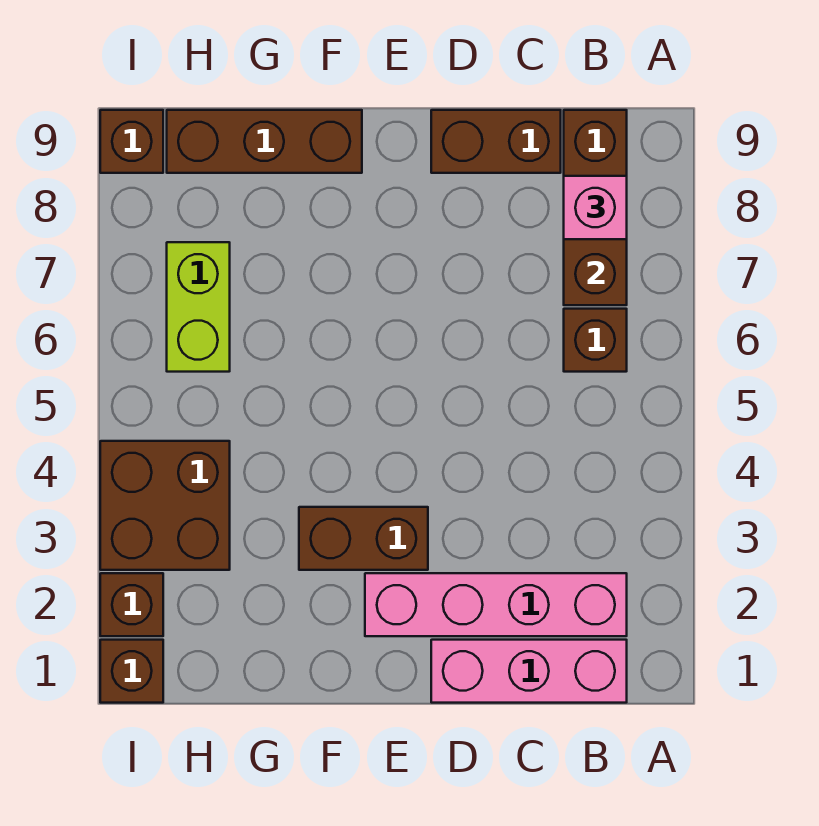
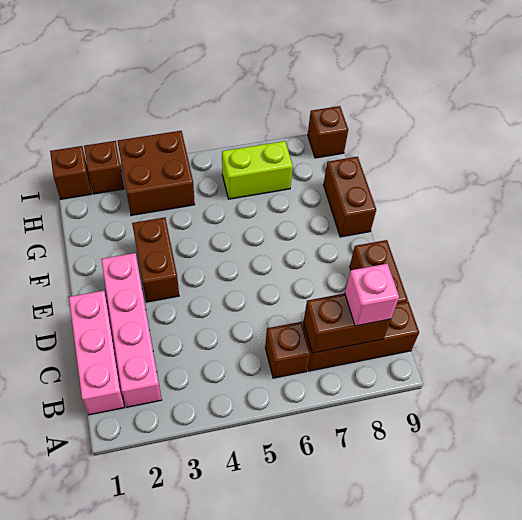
brown 1x3 brick [167,110,362,173] -> brown 1x2 brick [323,157,376,237]

